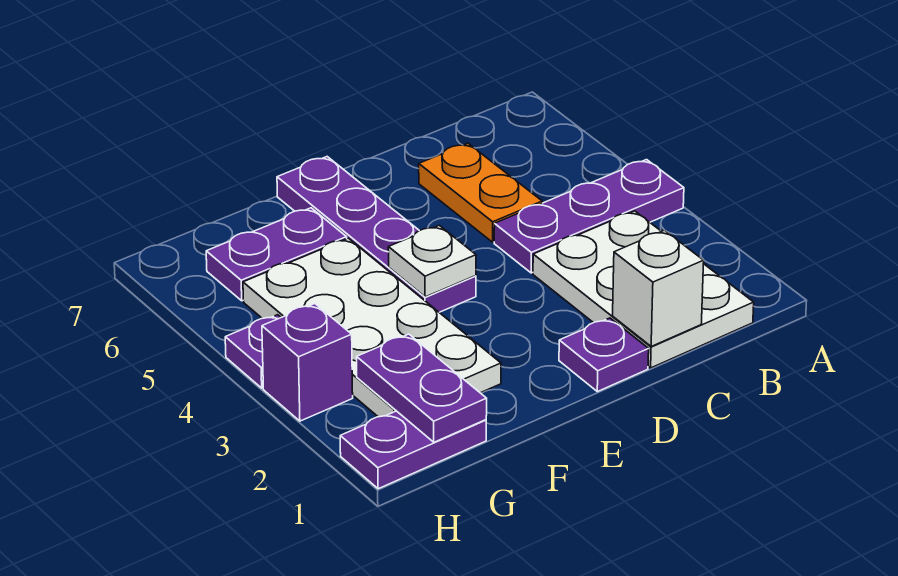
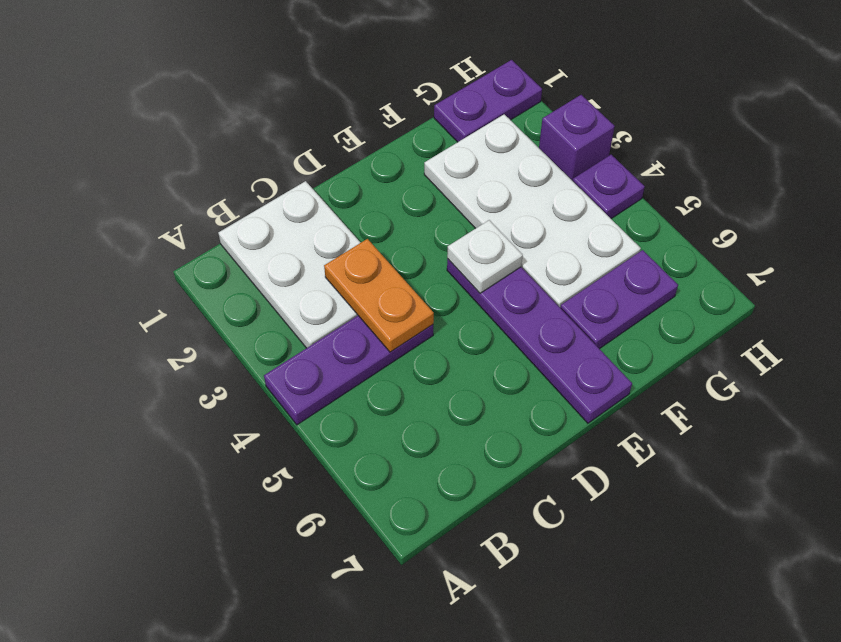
white 1x1 brick [613,230,704,346] -> none
orange 1x2 plate [419,143,542,242] -> orange 1x2 plate moved to [324,239,434,352]
purple 1x1 plate [559,318,649,392] -> none
purple 1x2 plate [357,334,487,442] -> none

